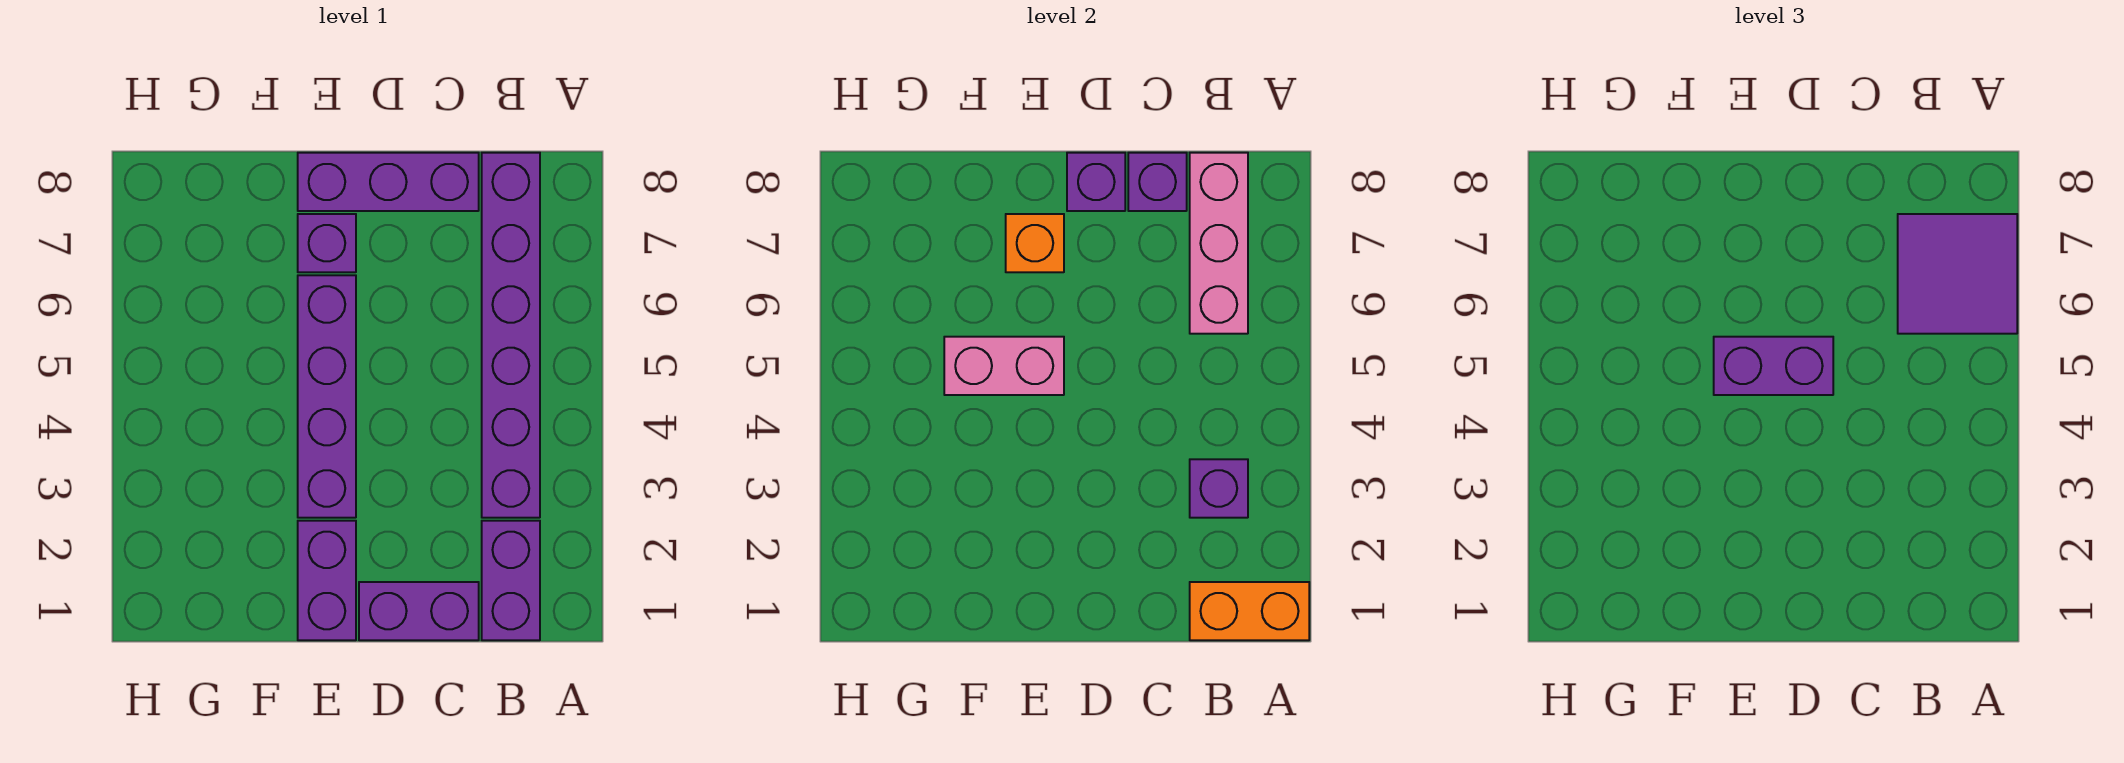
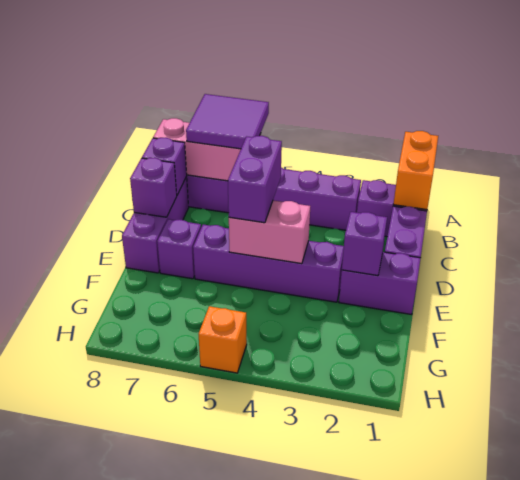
purple 1x1 brick [1190,459,1248,518] -> purple 1x1 brick moved to [342,212,387,276]
pink 1x2 brick [944,337,1064,395] -> pink 1x2 brick turned to [229,200,310,264]
orange 1x1 brick [1006,214,1064,272] -> orange 1x1 brick moved to [199,306,247,373]

